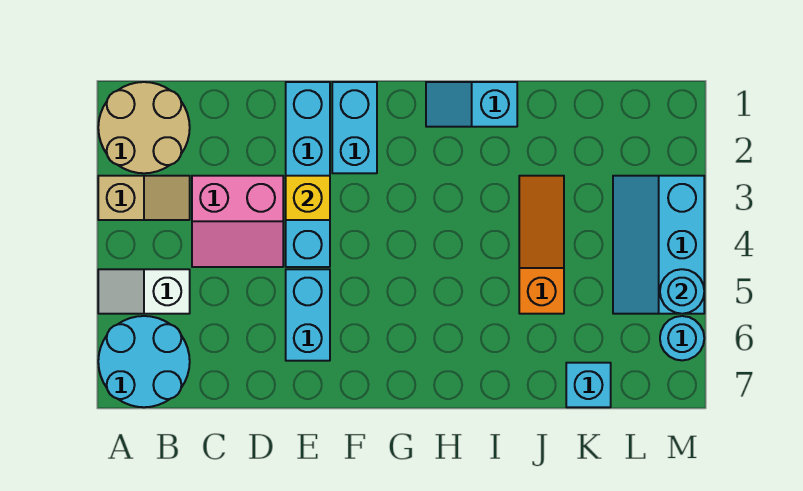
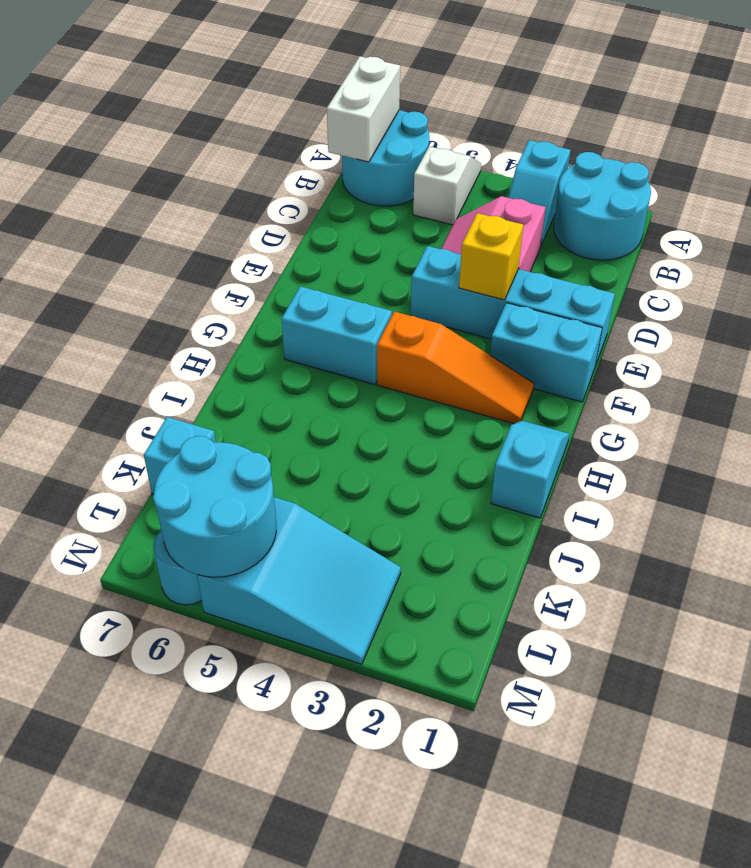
tan 2x2 round brick [98,82,190,173] -> cyan 2x2 round brick [554,152,651,260]
tan 1x2 slope [98,176,190,220] -> cyan 1x2 slope [508,140,570,246]
none -> white 1x2 brick [327,56,400,162]
cyan 1x2 brick [286,269,330,361] -> cyan 1x2 brick moved to [281,286,392,385]
orange 1x3 slope [519,176,564,314] -> orange 1x3 slope moved to [377,312,534,424]
cyan 2x3 slope [613,176,704,314] -> cyan 2x3 slope turned to [197,497,401,664]
cyan 1x1 round brick [660,269,704,314] -> cyan 2x2 round brick [153,436,276,577]

